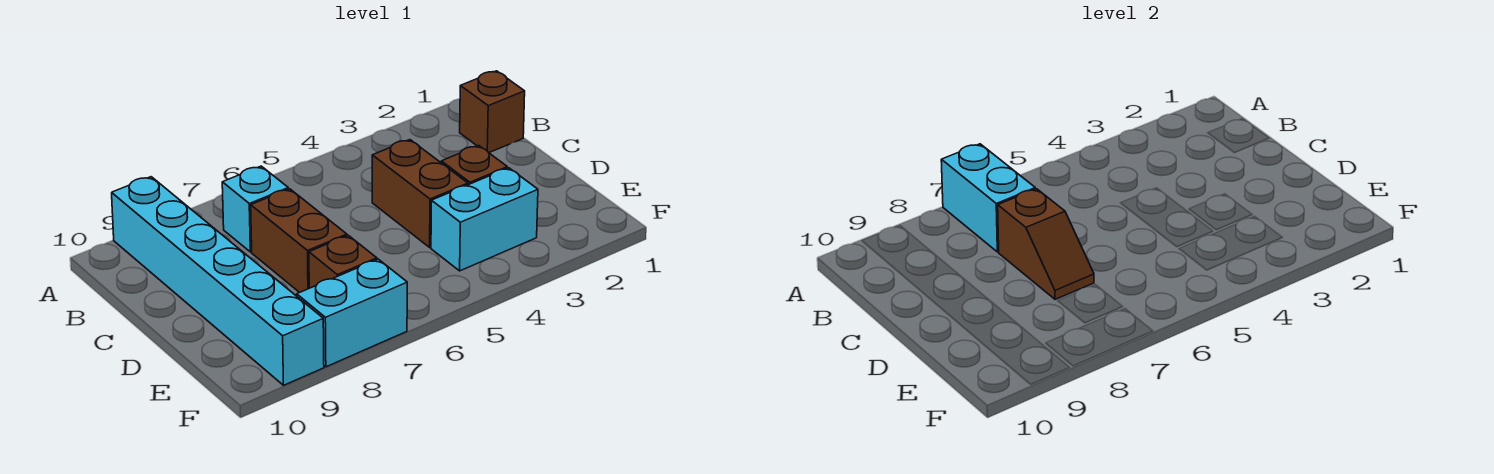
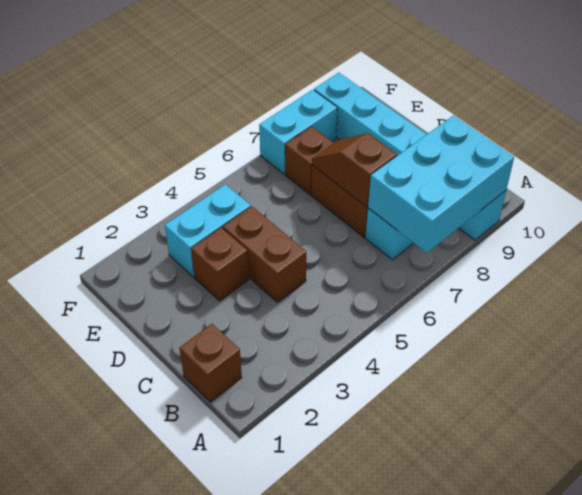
cyan 1x2 brick [941,144,1035,252] -> cyan 2x3 brick [368,116,514,253]

